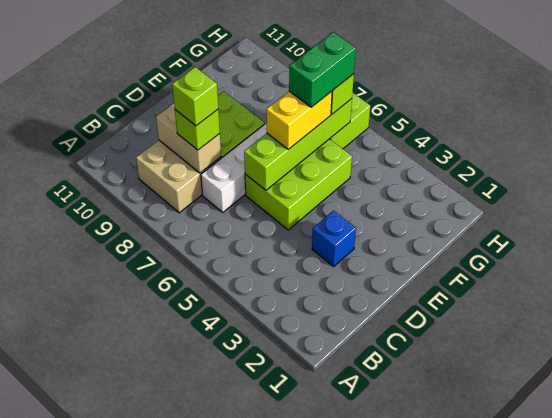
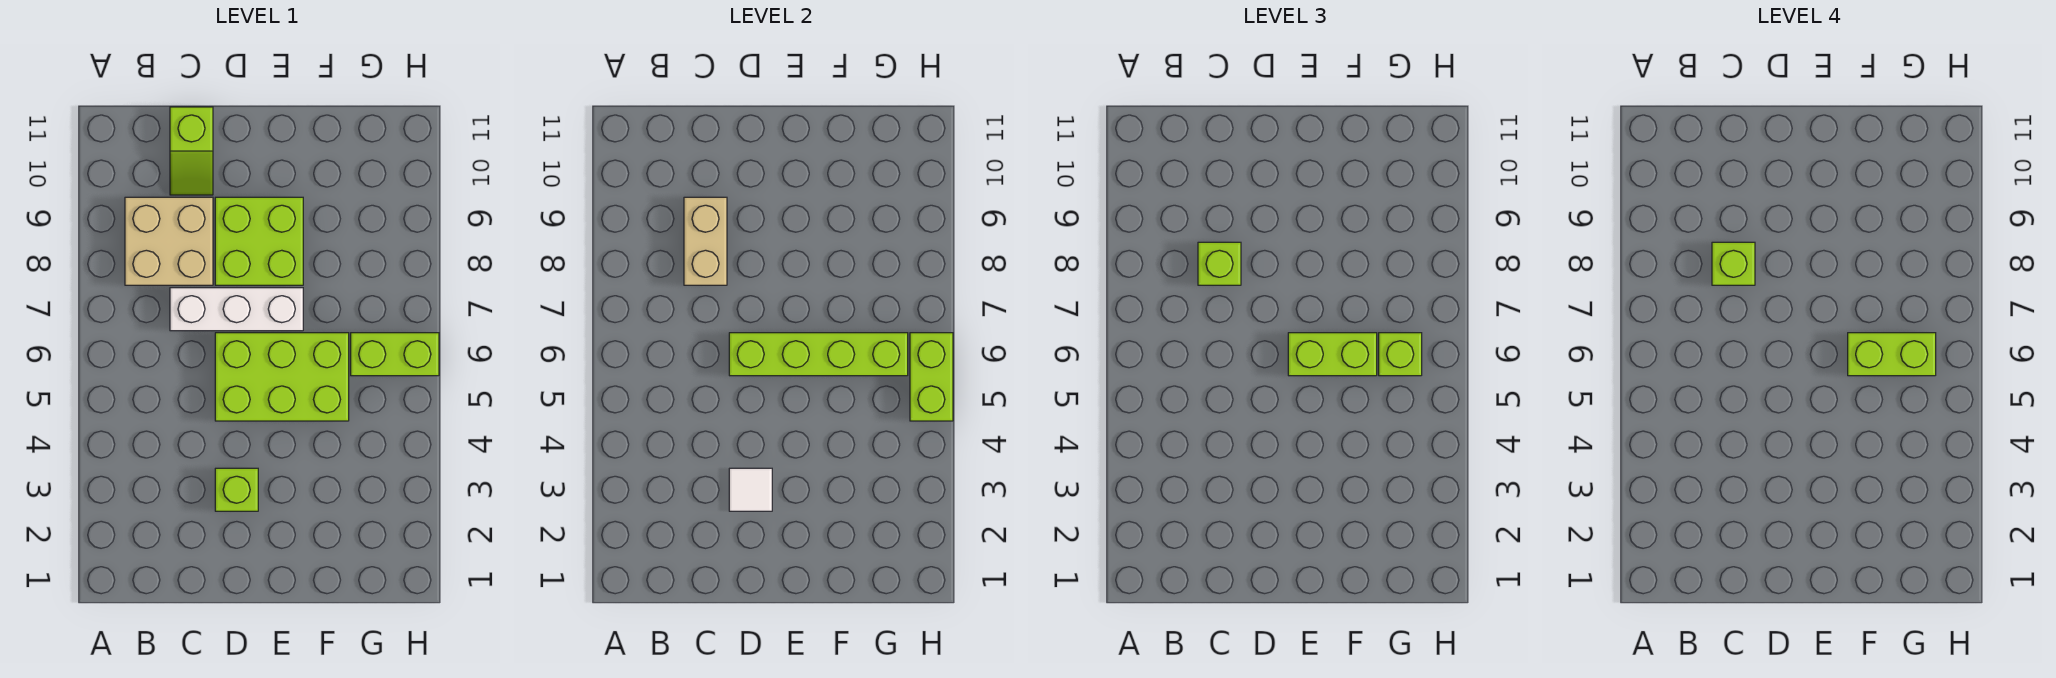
none -> lime 1x2 slope [170,107,213,195]
blue 1x1 brick [312,211,356,266] -> lime 1x1 brick [215,468,258,511]
none -> white 1x1 tile [729,468,772,511]
yellow 1x2 brick [266,91,332,149] -> lime 1x2 brick [1288,333,1377,376]
green 1x2 brick [289,32,356,107] -> lime 1x2 brick [1848,333,1936,376]
none -> lime 1x2 brick [910,333,953,421]

